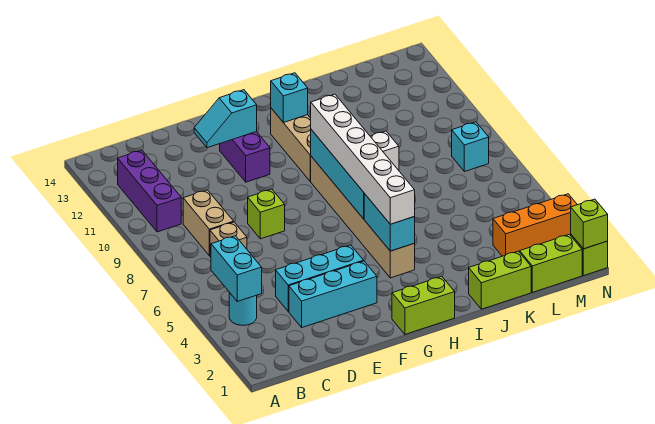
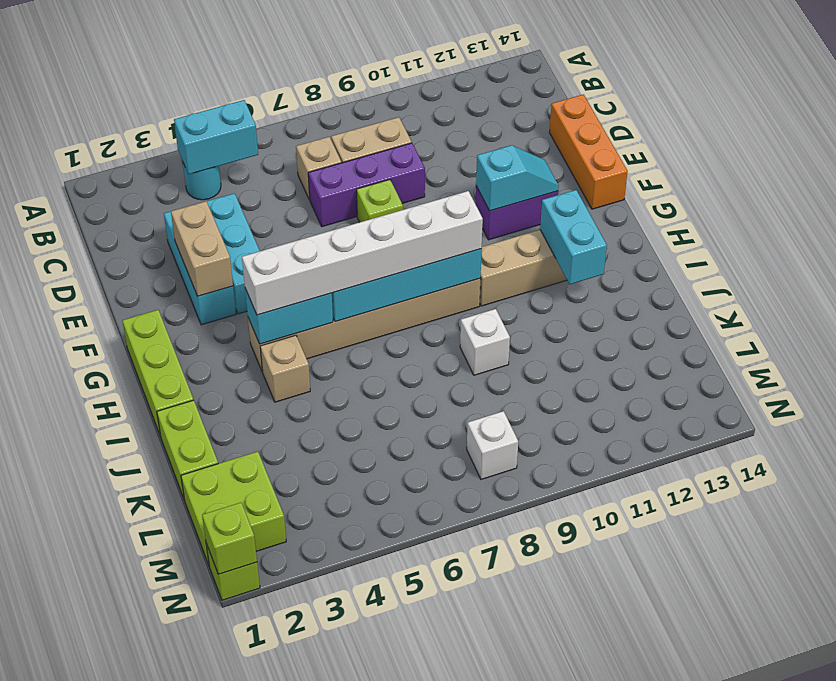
purple 1x3 brick [118,150,181,232] -> purple 1x3 brick moved to [308,143,425,227]
none -> tan 1x2 brick [171,201,233,296]
cyan 1x2 slope [194,90,257,148] -> cyan 1x2 slope turned to [476,145,559,211]
lime 1x2 brick [392,276,455,334] -> lime 1x3 brick [122,310,193,437]
cyan 1x1 brick [271,73,308,122] -> cyan 1x2 brick [540,190,607,284]
none -> tan 1x1 brick [260,335,310,402]
lime 1x2 brick [520,234,582,292] -> lime 2x2 brick [181,452,286,565]
orange 1x3 brick [493,194,577,256] -> orange 1x3 brick moved to [550,94,628,209]
cyan 1x1 brick [452,122,489,172] -> white 1x1 brick [467,411,518,479]

